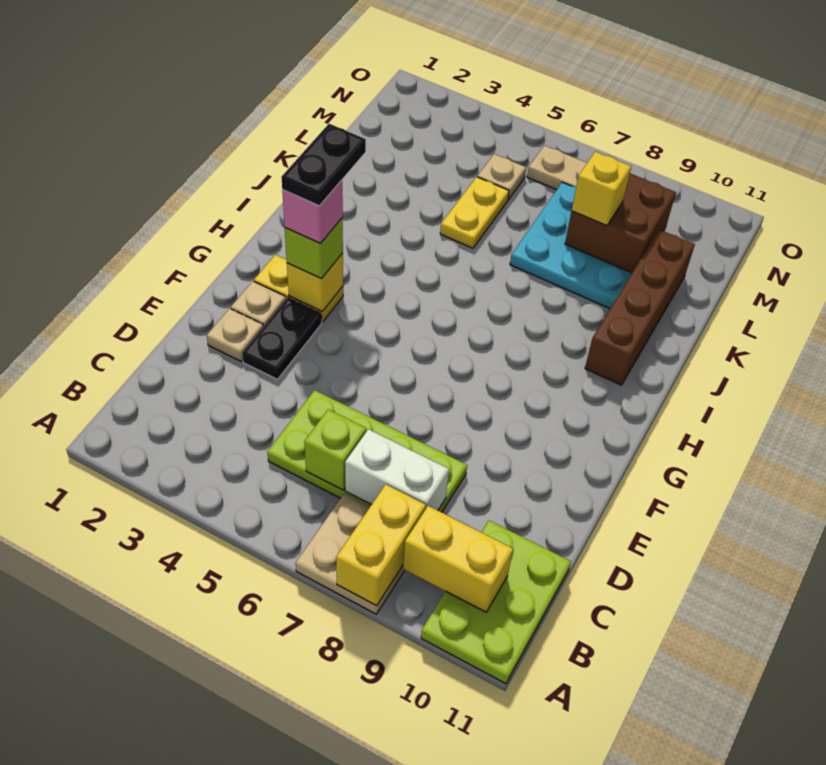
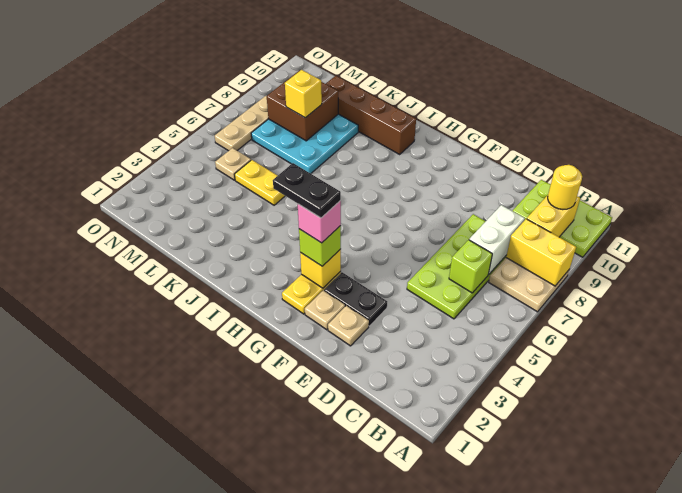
none -> yellow 1x1 round brick [548,165,582,210]

